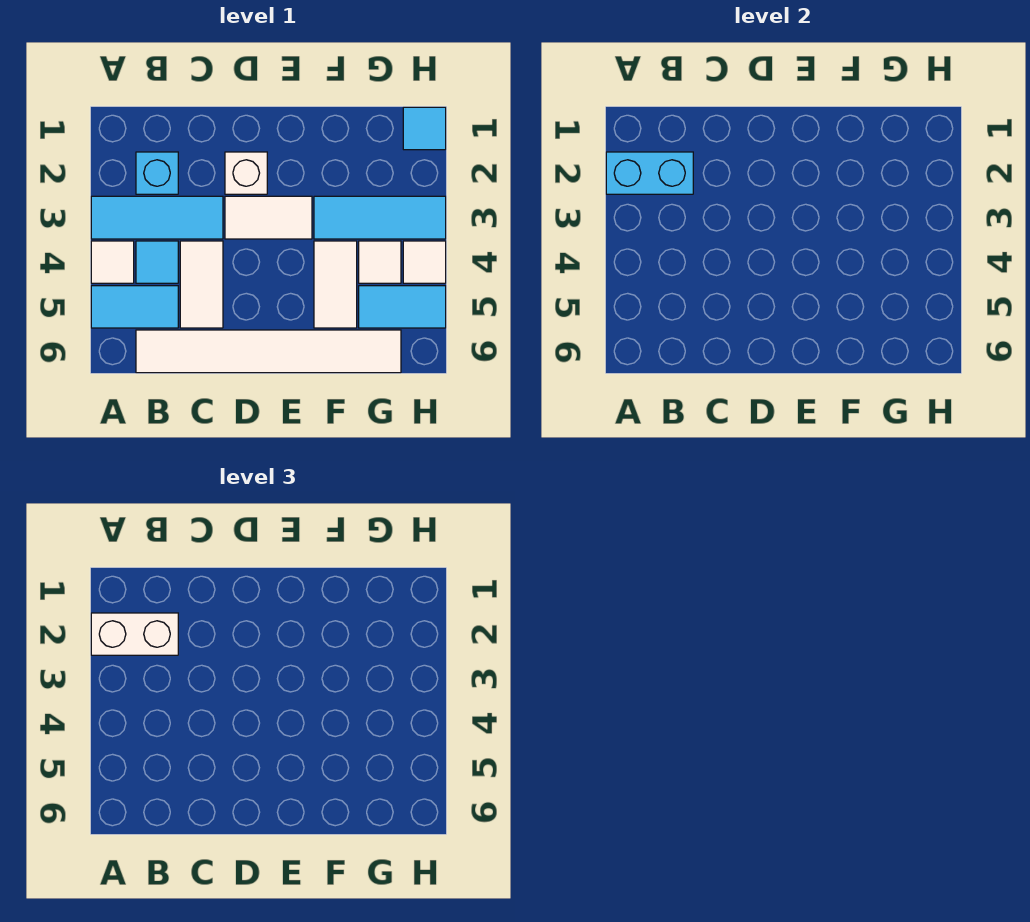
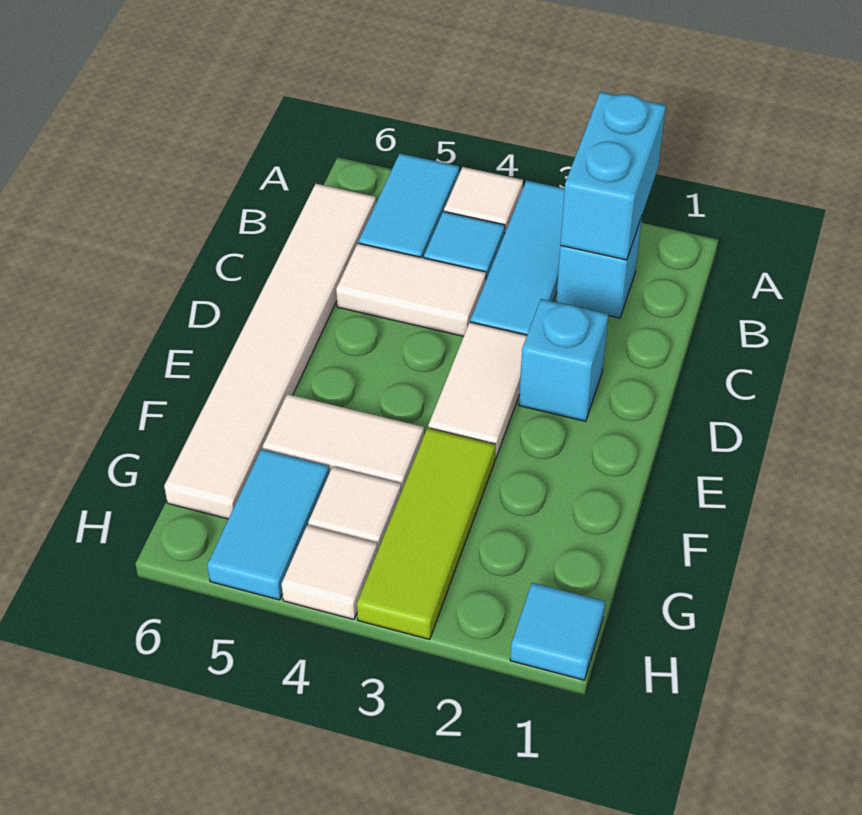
white 1x2 brick [91,613,178,655] -> none
white 1x1 brick [225,152,267,194] -> cyan 1x1 brick [519,299,609,421]
cyan 1x3 tile [314,196,446,239] -> lime 1x3 tile [357,428,495,639]

